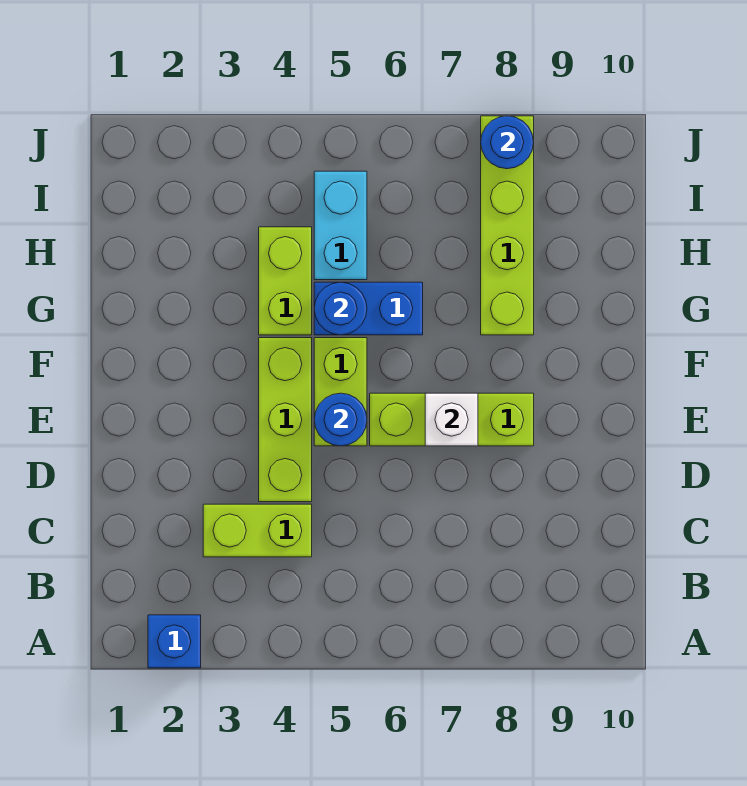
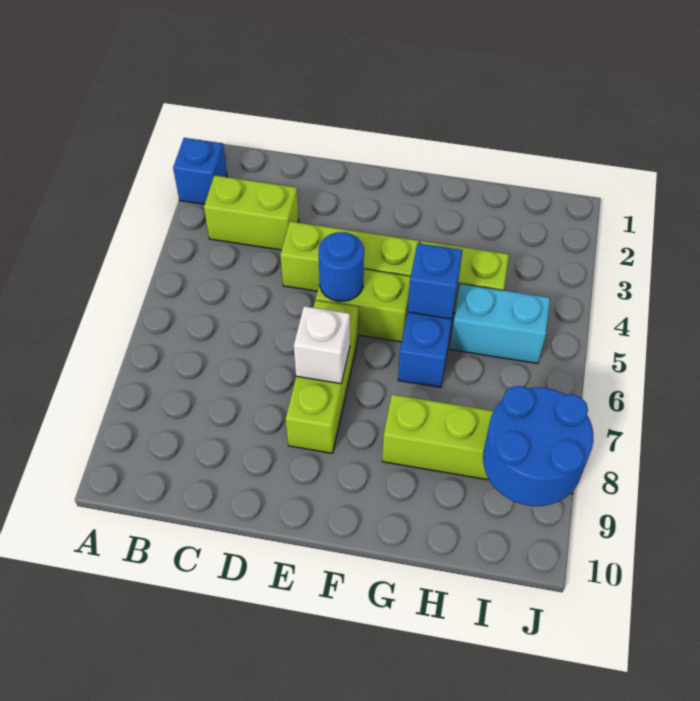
lime 1x2 brick [203,504,312,557] -> lime 1x2 brick turned to [204,175,299,250]
blue 1x1 round brick [314,282,367,335] -> blue 1x1 brick [408,243,463,319]
blue 1x1 round brick [481,116,533,169] -> blue 2x2 round brick [483,386,594,506]

